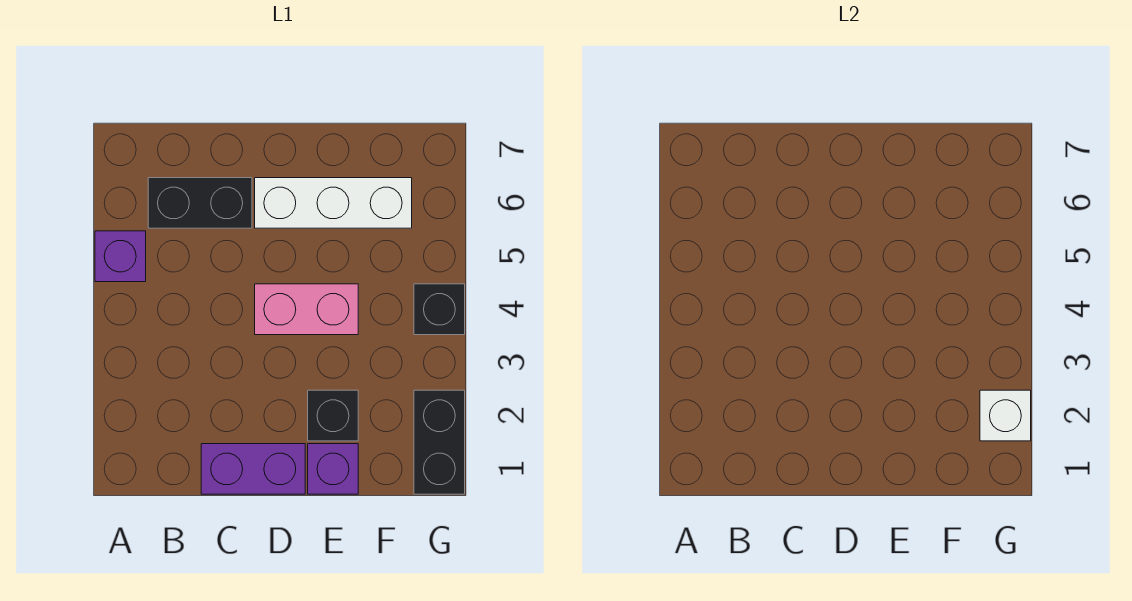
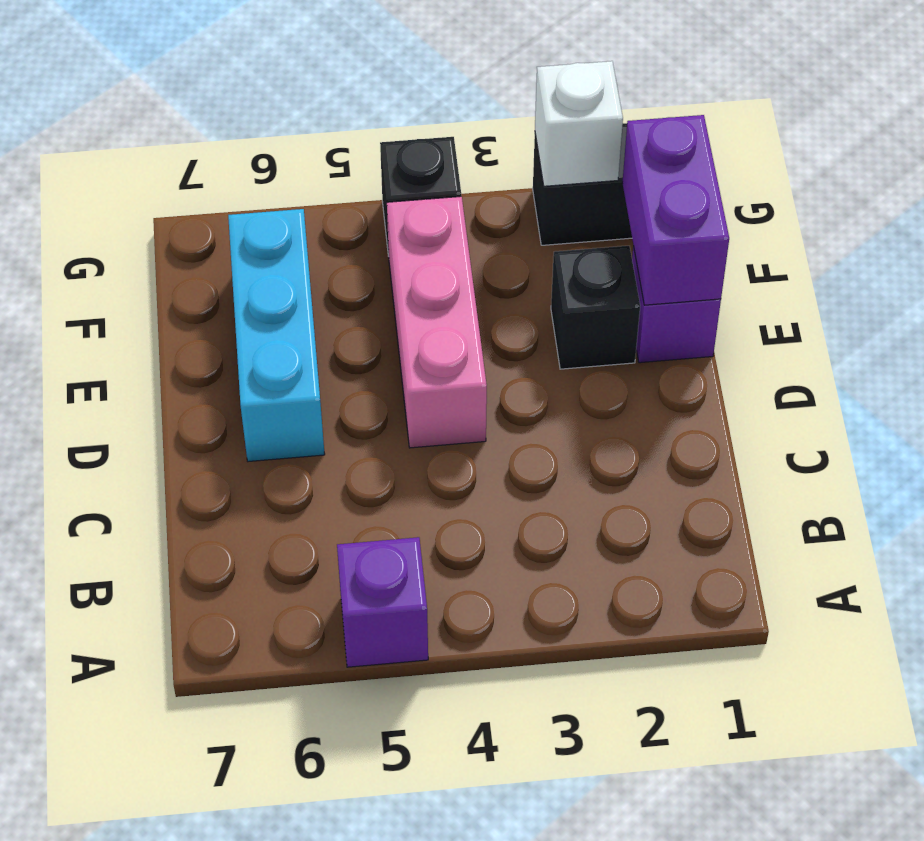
black 1x2 brick [148,178,252,228] -> none
purple 1x2 brick [201,444,305,494] -> purple 1x2 brick moved to [622,115,729,305]
pink 1x2 brick [255,284,358,335] -> pink 1x3 brick [387,196,487,448]
white 1x3 brick [255,178,412,228] -> cyan 1x3 brick [228,209,325,462]

